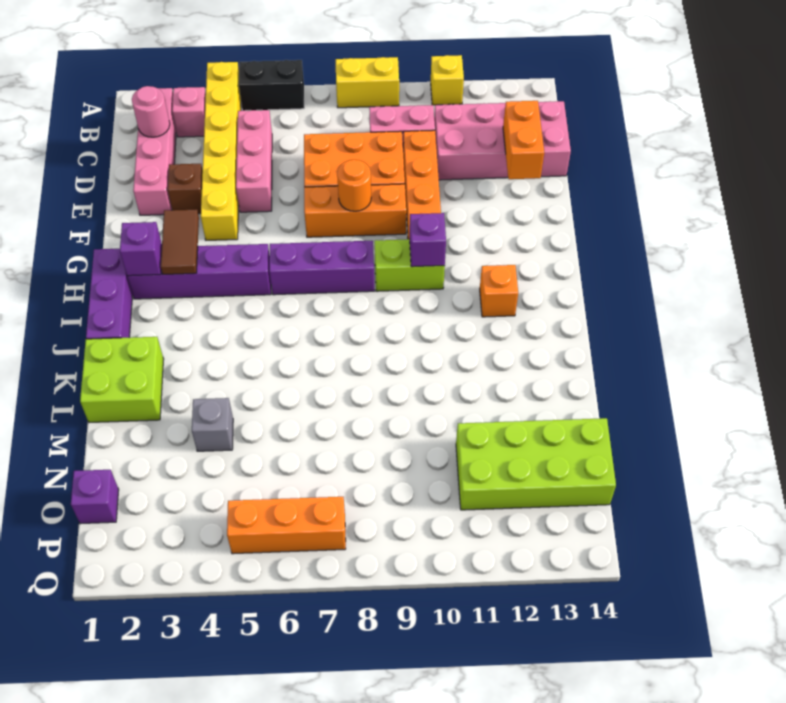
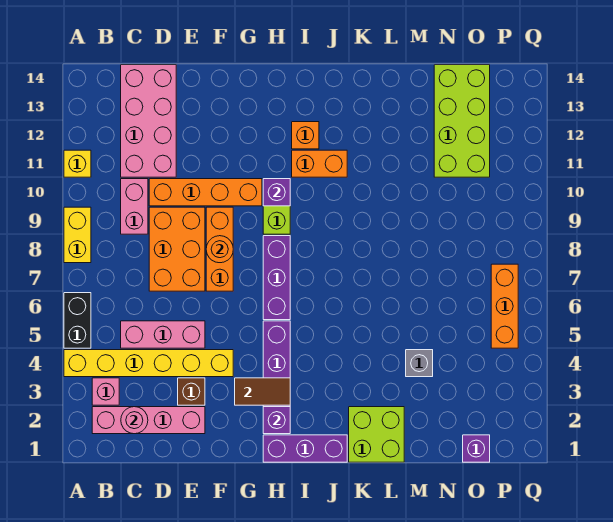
orange 1x2 brick [503,101,544,179] -> orange 1x2 brick moved to [292,150,347,177]

